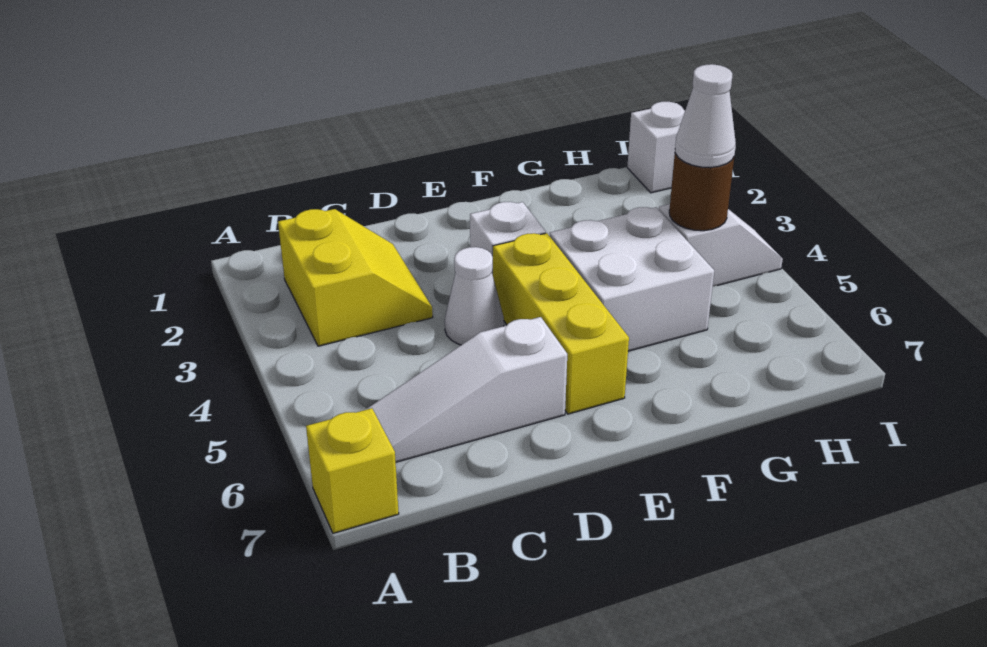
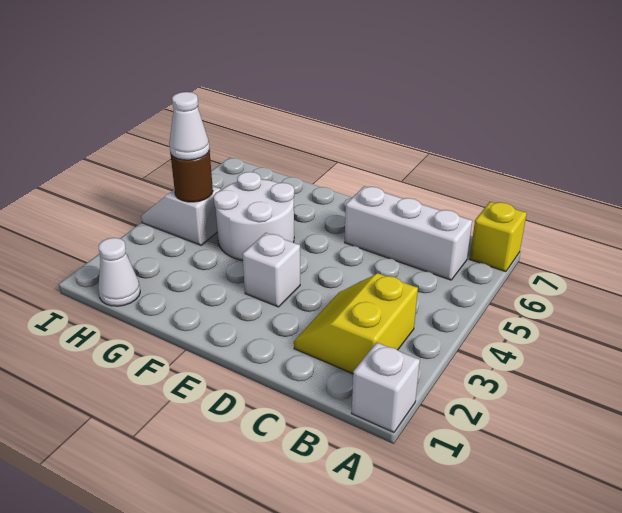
white 1x3 slope [366,317,567,462] -> white 1x3 brick [345,186,472,280]
white 1x1 cone [445,247,504,345] -> white 1x1 cone moved to [98,238,140,306]
yellow 1x3 brick [493,233,629,414] -> none
white 2x2 brick [550,207,714,351] -> white 2x2 round brick [214,172,294,261]
white 1x1 brick [627,102,685,193] -> white 1x1 brick moved to [352,343,420,432]

